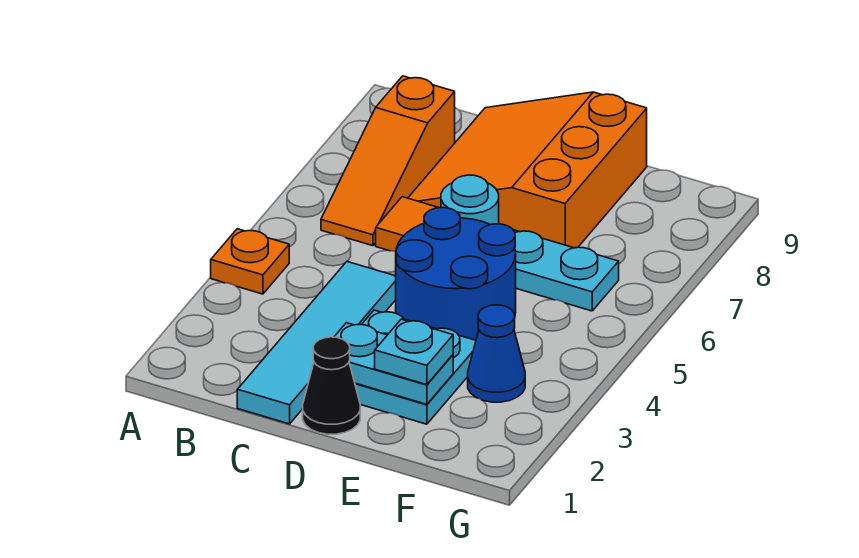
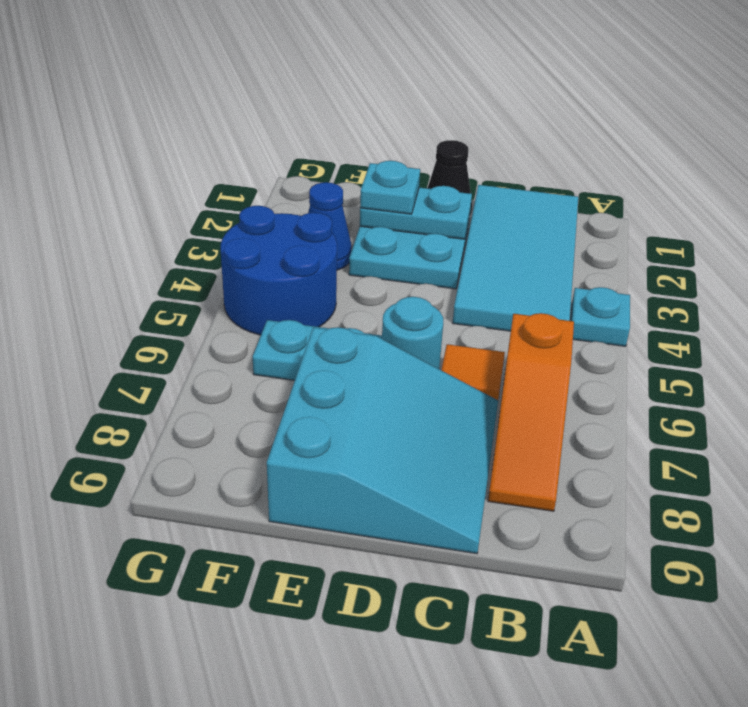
orange 1x1 plate [211,229,289,294] -> cyan 1x1 plate [571,287,630,346]
orange 1x3 slope [321,76,455,246] -> orange 1x3 slope turned to [488,313,574,511]
cyan 1x4 tile [237,262,396,424] -> cyan 2x4 tile [453,185,578,331]
orange 3x3 slope [408,92,647,248] -> cyan 3x3 slope [267,327,498,554]
blue 2x2 round brick [396,208,516,340] -> blue 2x2 round brick moved to [220,206,337,335]

